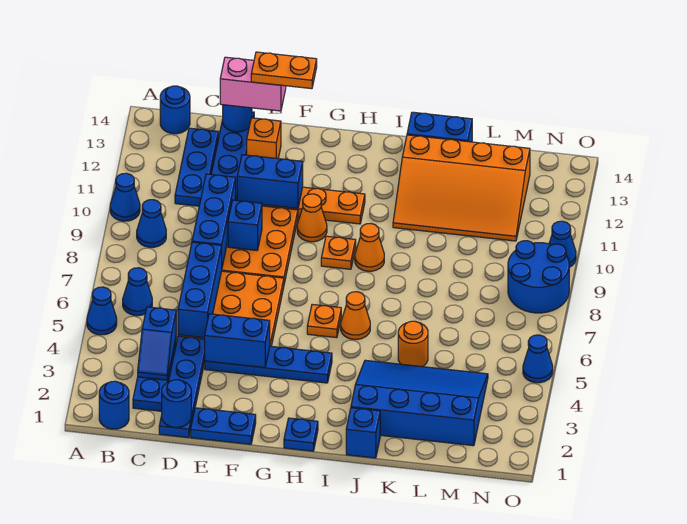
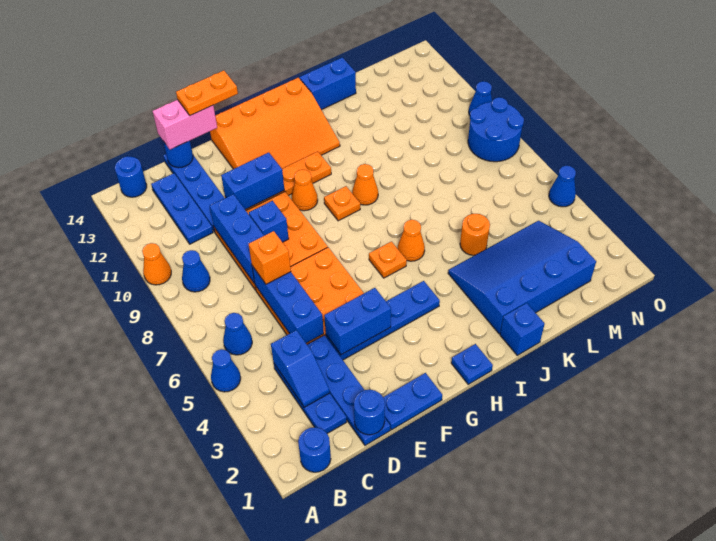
blue 1x1 cone [110,173,140,221] -> orange 1x1 cone [142,243,171,285]
orange 1x1 brick [247,118,281,159] -> orange 1x1 brick moved to [249,231,291,284]
orange 3x4 slope [393,135,530,241] -> orange 3x4 slope moved to [210,78,340,169]

